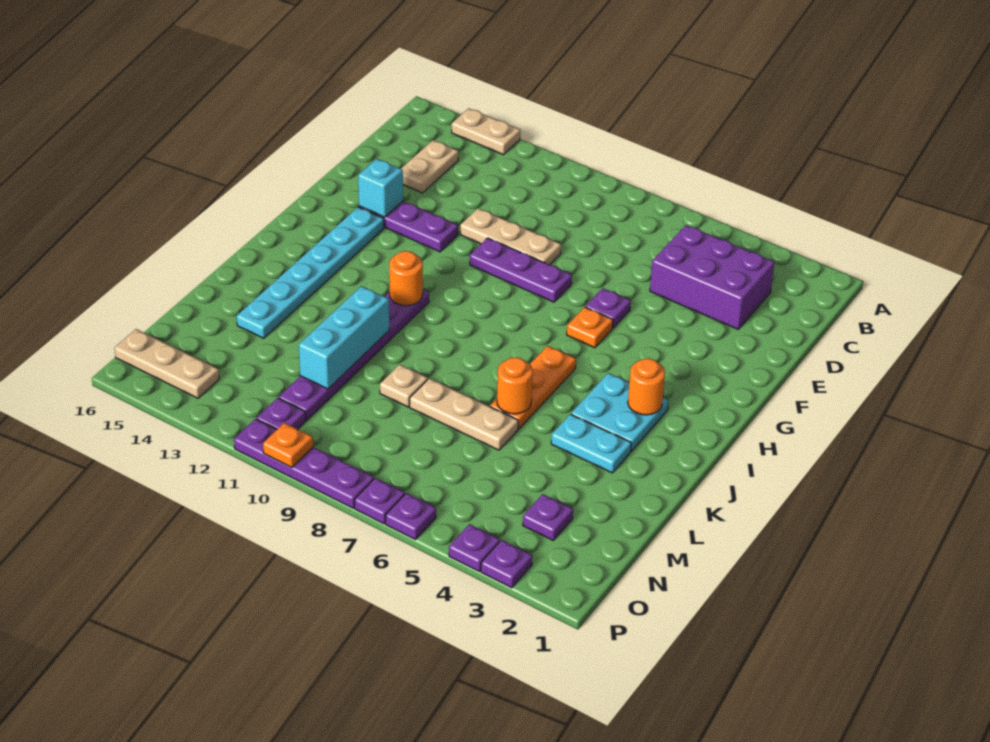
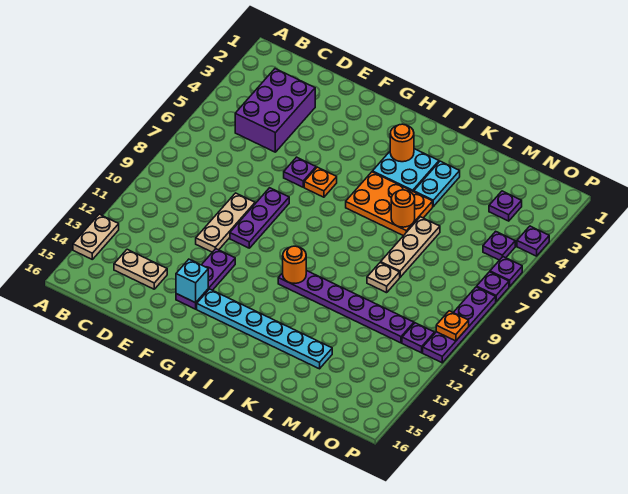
orange 1x3 plate [490,346,576,429] -> orange 2x3 plate [346,172,433,236]
cyan 1x3 brick [299,286,389,389] -> none
tan 1x3 plate [114,329,219,398] -> none
purple 1x1 plate [481,540,532,588] -> purple 1x1 plate moved to [483,231,515,260]

